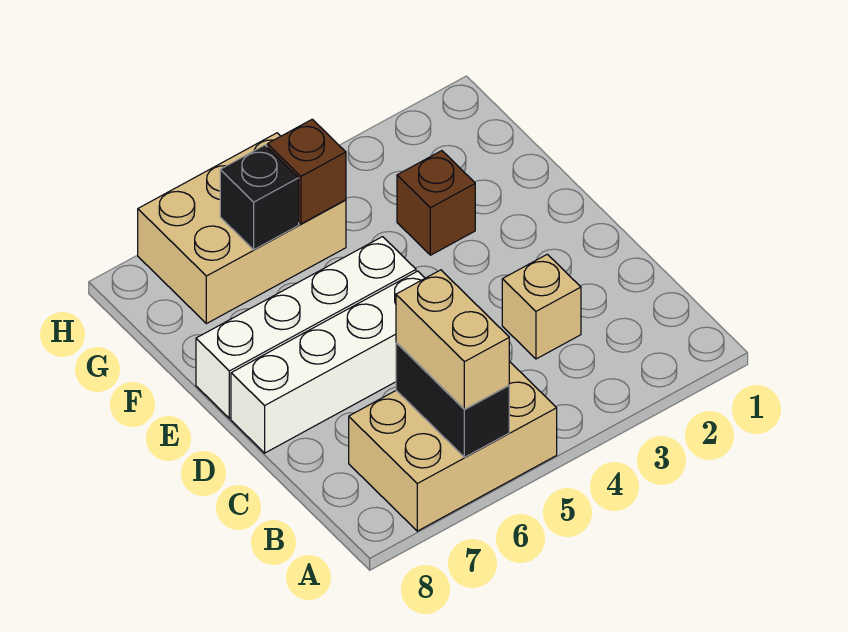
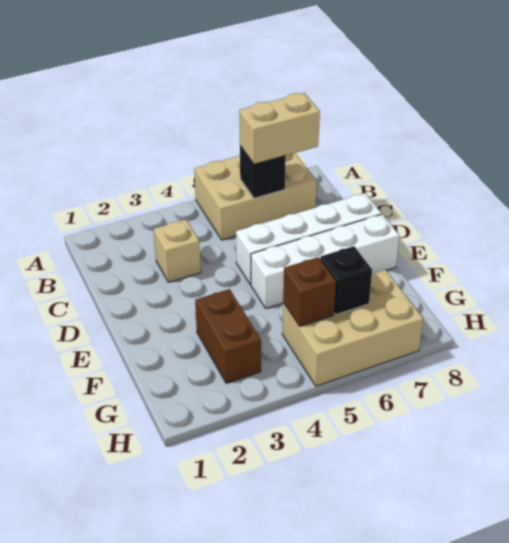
black 1x2 brick [396,342,509,457] -> black 1x1 brick [240,146,286,198]
tan 1x2 brick [396,270,509,409] -> tan 1x2 brick turned to [239,93,320,164]
brown 1x1 brick [397,151,475,255] -> brown 1x2 brick [195,289,261,383]

